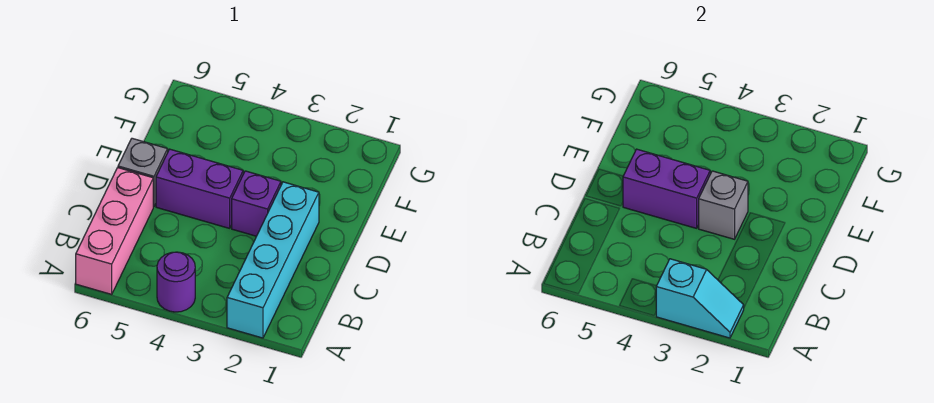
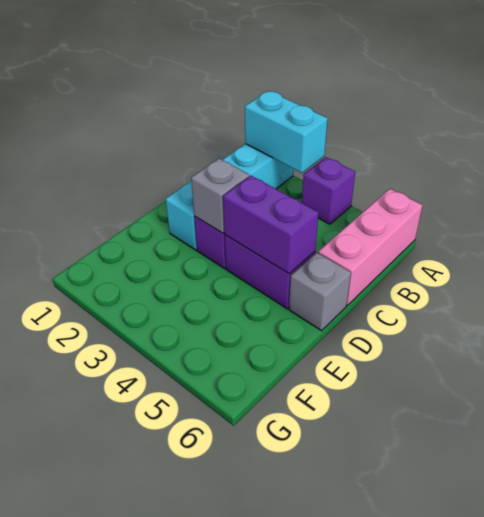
cyan 1x2 slope [656,259,744,338] -> cyan 1x2 brick [245,91,328,173]
purple 1x1 round brick [157,252,195,312] -> purple 1x1 brick [302,157,355,224]

